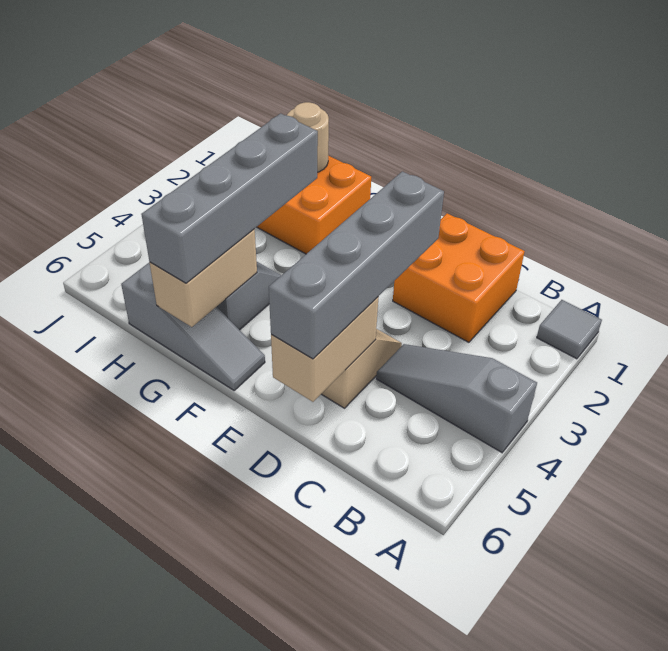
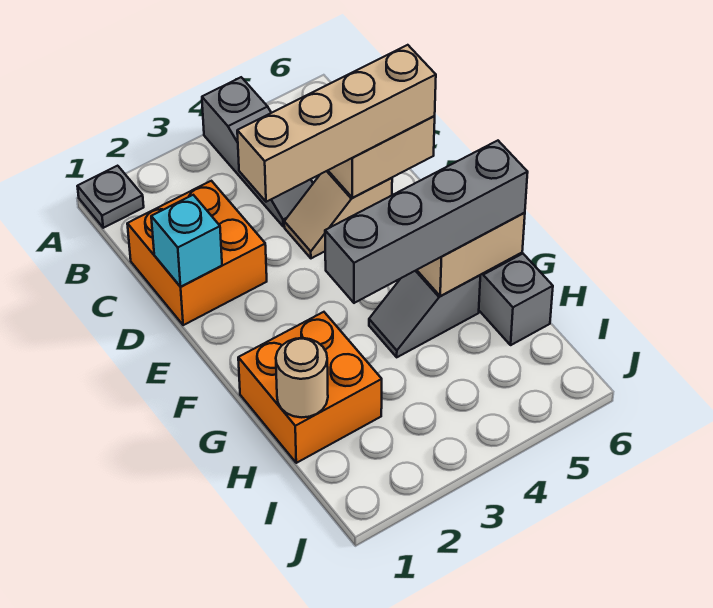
grey 1x1 tile [537,300,602,359] -> grey 1x1 plate [77,166,144,228]
none -> cyan 1x1 brick [151,195,222,287]
grey 1x4 brick [269,171,444,359] -> tan 1x4 brick [237,45,436,202]

